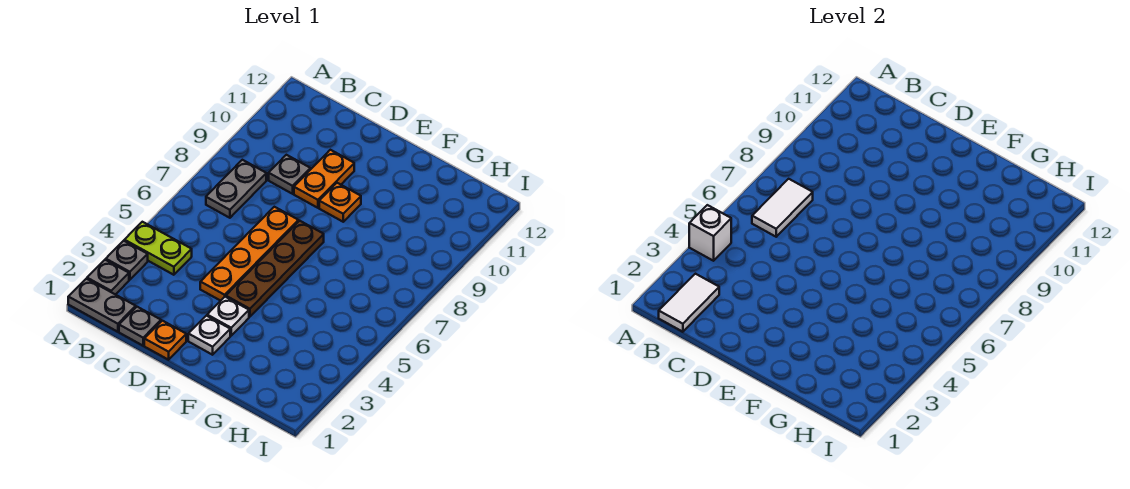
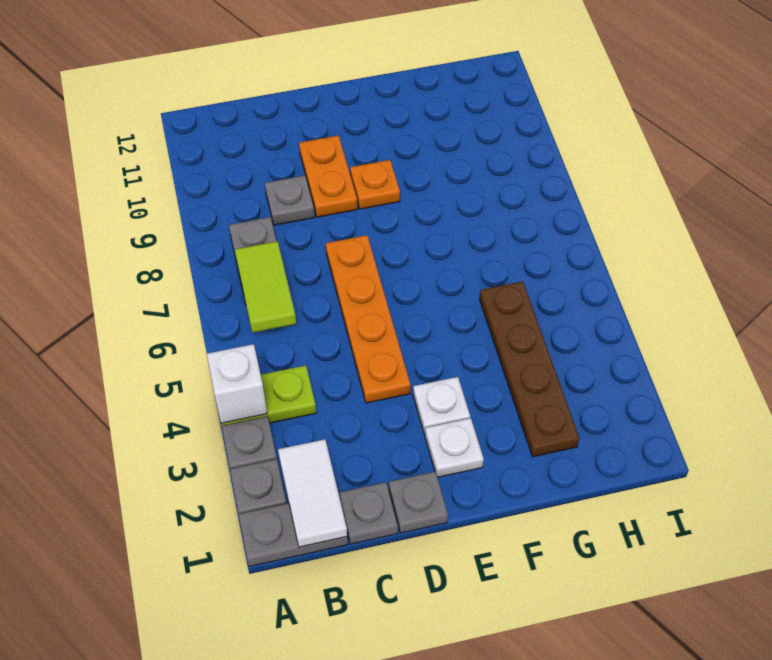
white 1x2 tile [752,179,813,237] -> lime 1x2 tile [235,241,296,333]
orange 1x1 plate [144,321,186,360] -> grey 1x1 plate [389,472,448,533]
brown 1x4 plate [226,221,324,317] -> brown 1x4 plate moved to [480,281,579,457]

